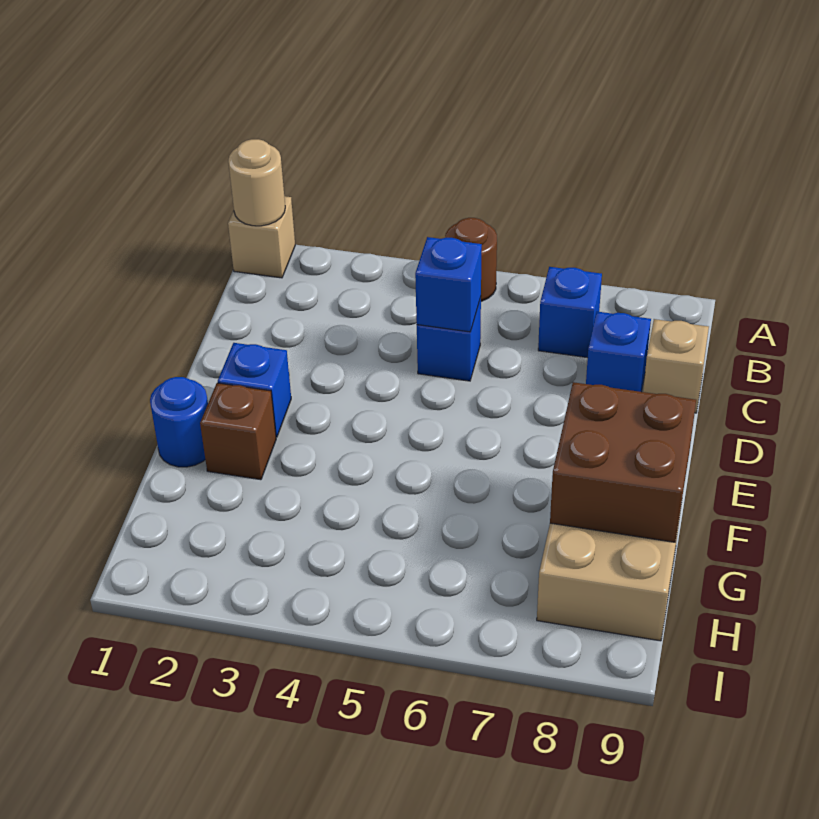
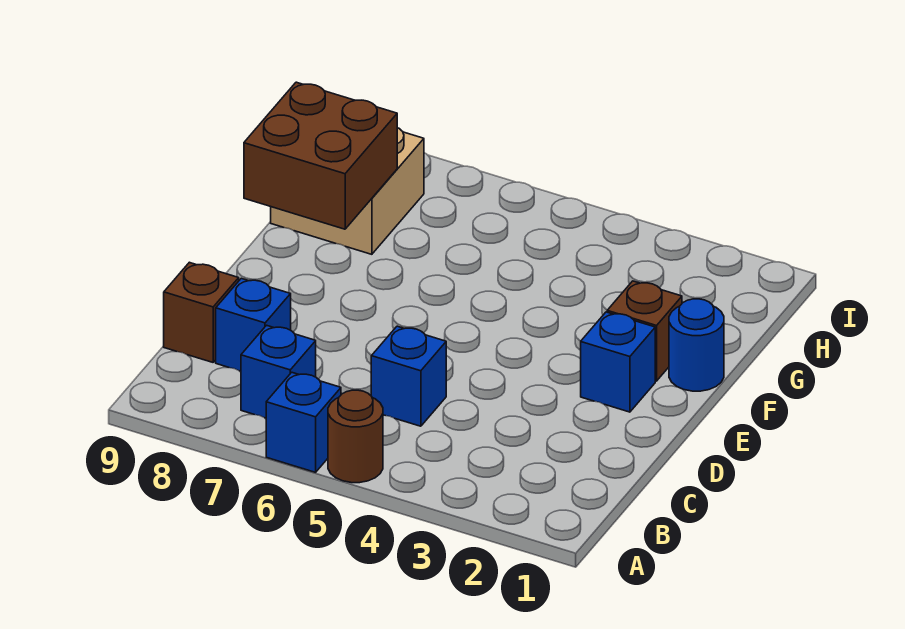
tan 1x1 brick [228,196,295,278] -> none
tan 1x1 round brick [228,139,285,226] -> none
blue 1x1 brick [415,237,482,332] -> blue 1x1 brick moved to [266,372,341,472]
tan 1x1 brick [643,319,709,413] -> brown 1x1 brick [164,262,239,362]

